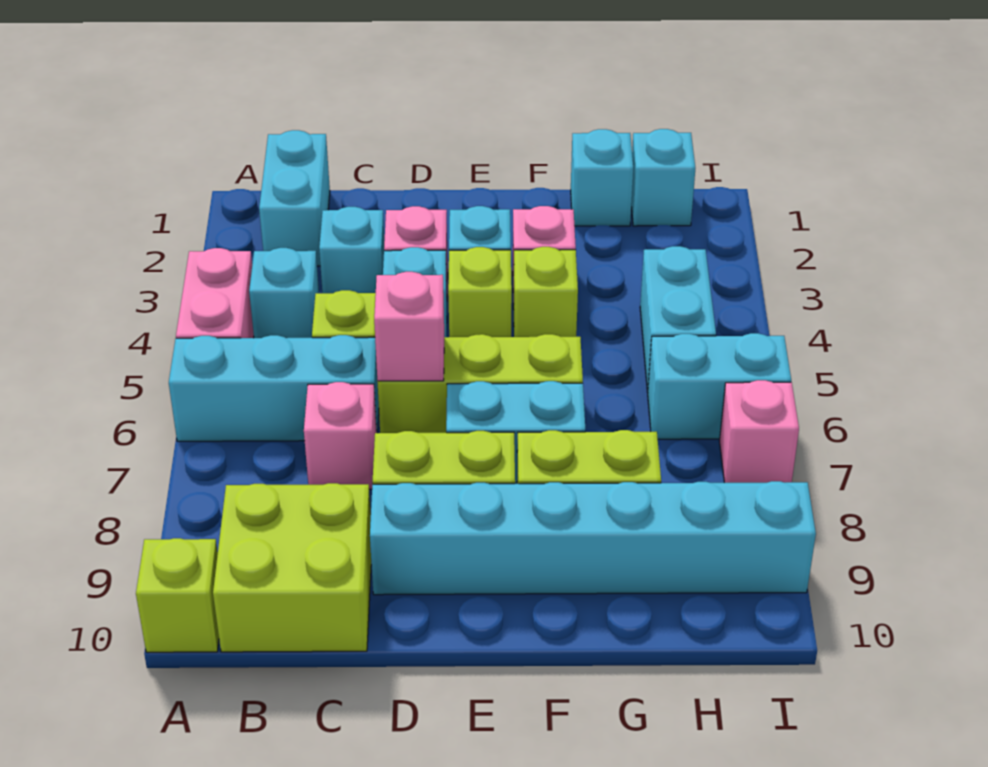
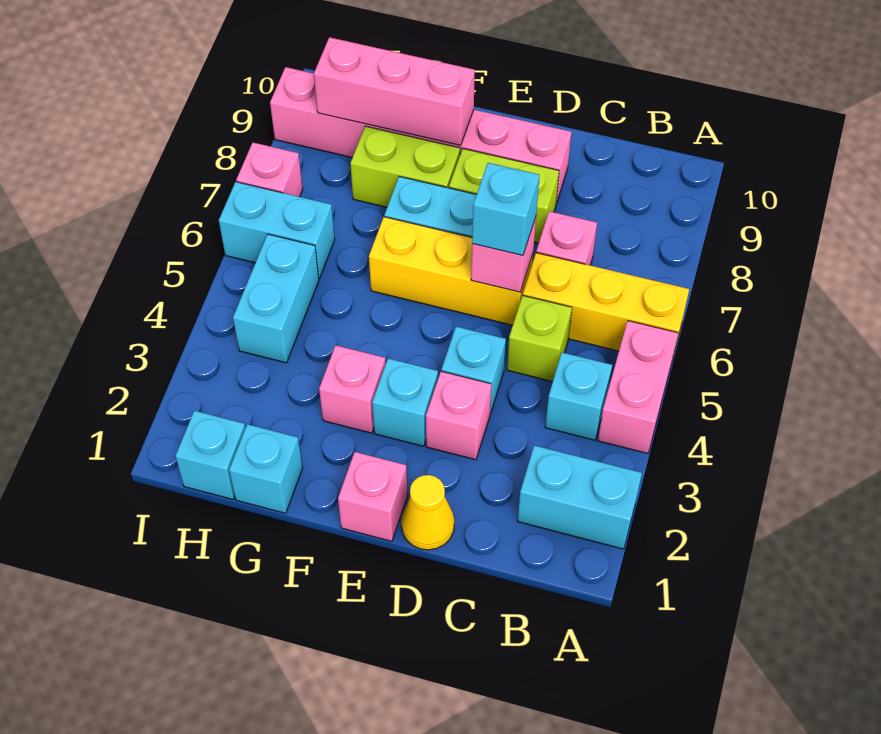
cyan 1x3 brick [169,335,379,441] -> yellow 1x3 brick [523,253,689,355]
lime 1x1 brick [136,538,219,652] -> none
cyan 1x2 brick [259,130,330,266] -> cyan 1x2 brick turned to [518,445,642,549]
lime 2x2 brick [213,483,371,652] -> none
cyan 1x1 brick [319,207,384,293] -> cyan 1x1 brick moved to [472,163,539,255]
none -> yellow 1x1 cone [401,475,454,550]
lime 1x3 brick [378,334,583,433] -> yellow 1x3 brick [369,217,533,325]
cyan 1x6 brick [370,481,816,595] -> pink 1x6 brick [270,67,571,204]
none -> pink 1x1 brick [338,452,407,541]
lime 1x1 brick [448,247,512,337] -> none
lime 1x1 brick [513,247,578,337] -> none
none -> pink 1x3 brick [314,37,475,145]

